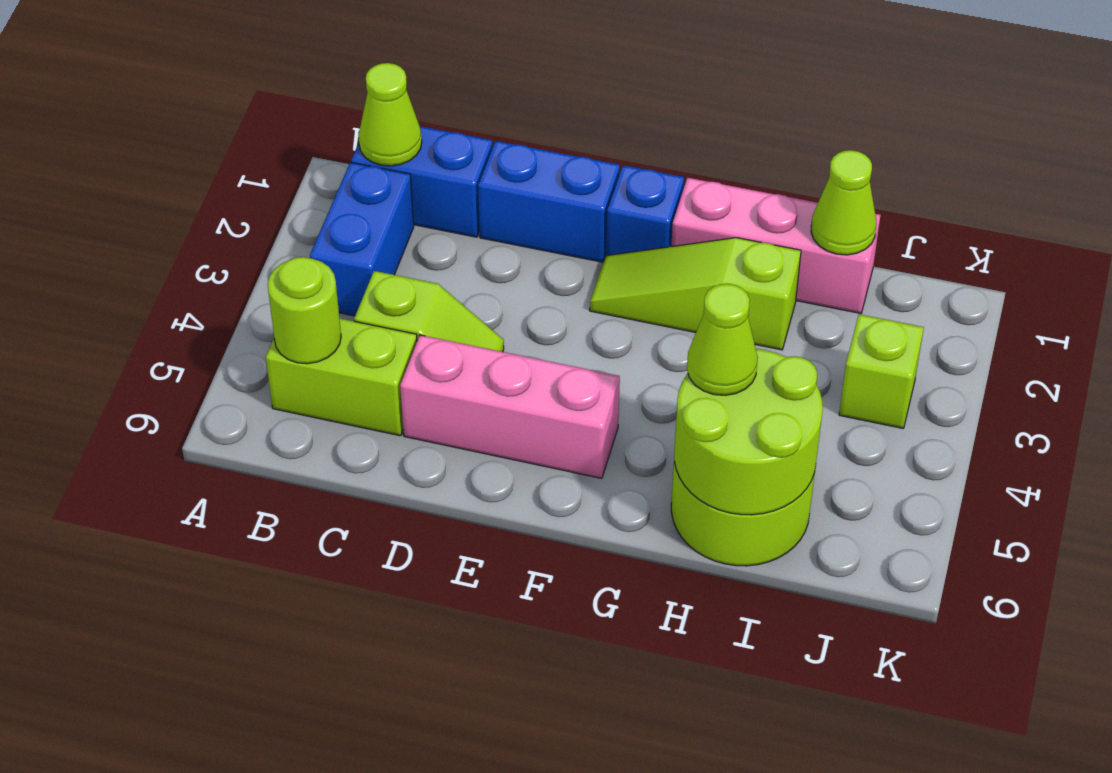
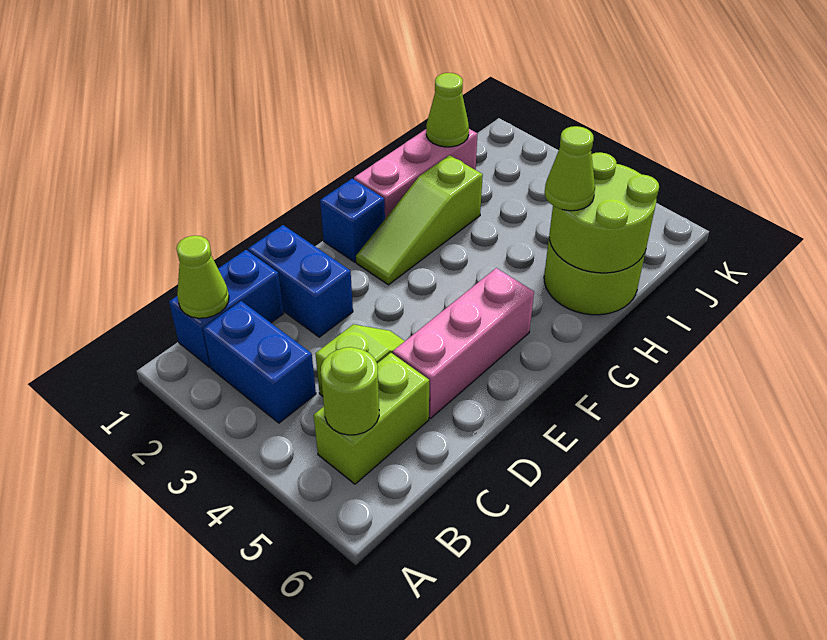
blue 1x2 brick [478,141,620,262] -> blue 1x2 brick turned to [248,225,353,337]
lime 1x1 brick [839,314,924,428] -> none

